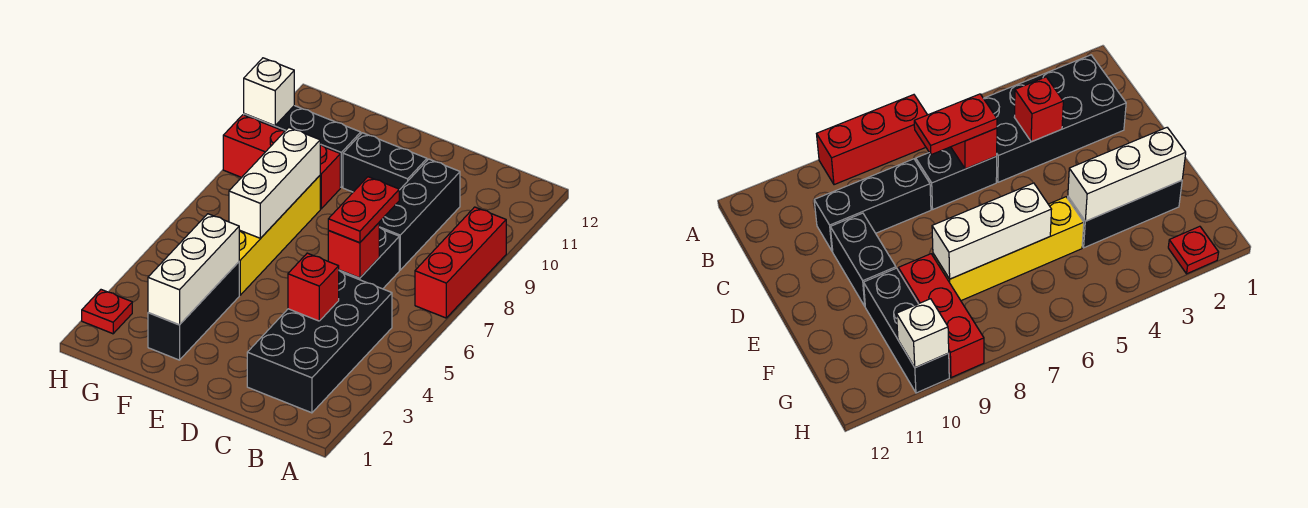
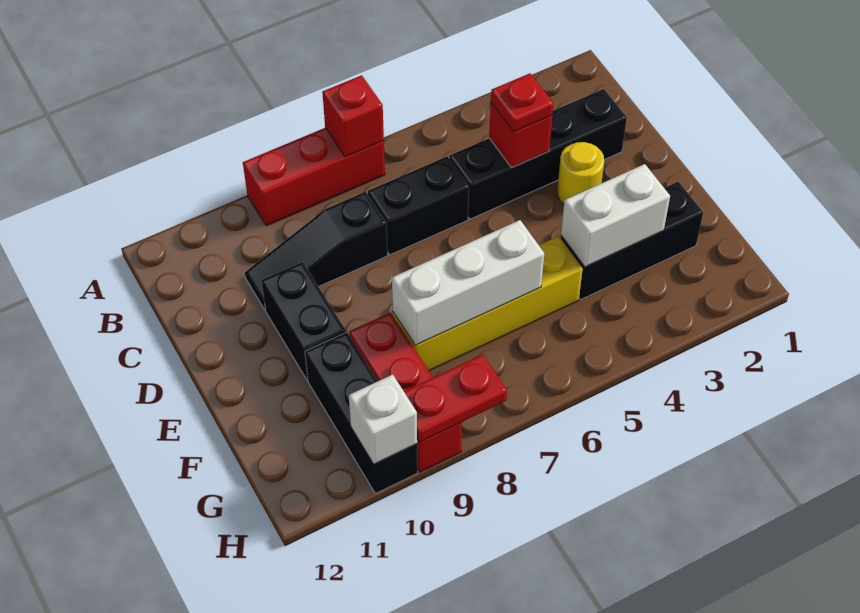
black 2x4 brick [247,271,392,413] -> black 1x4 brick [449,89,627,219]
red 1x1 brick [328,223,379,278] -> red 1x1 brick moved to [322,75,384,157]
red 1x2 plate [328,177,399,243] -> red 1x2 plate moved to [404,354,507,442]
black 1x3 brick [379,159,460,270] -> black 1x3 slope [245,192,388,310]
none -> yellow 1x1 round brick [557,142,604,204]
white 1x3 brick [148,214,239,325] -> white 1x2 brick [561,164,670,267]
red 1x1 plate [82,290,132,334] -> red 1x1 plate moved to [491,73,553,132]

